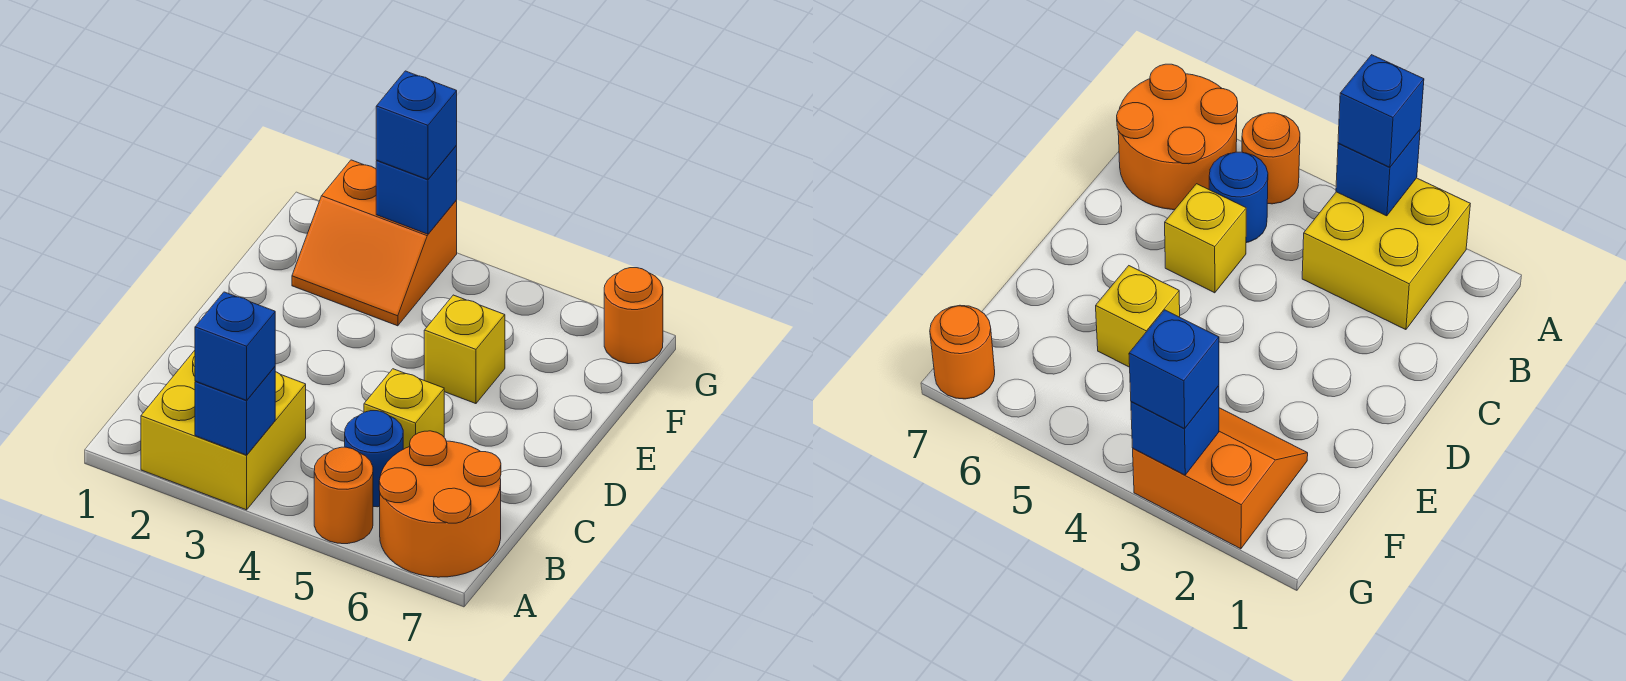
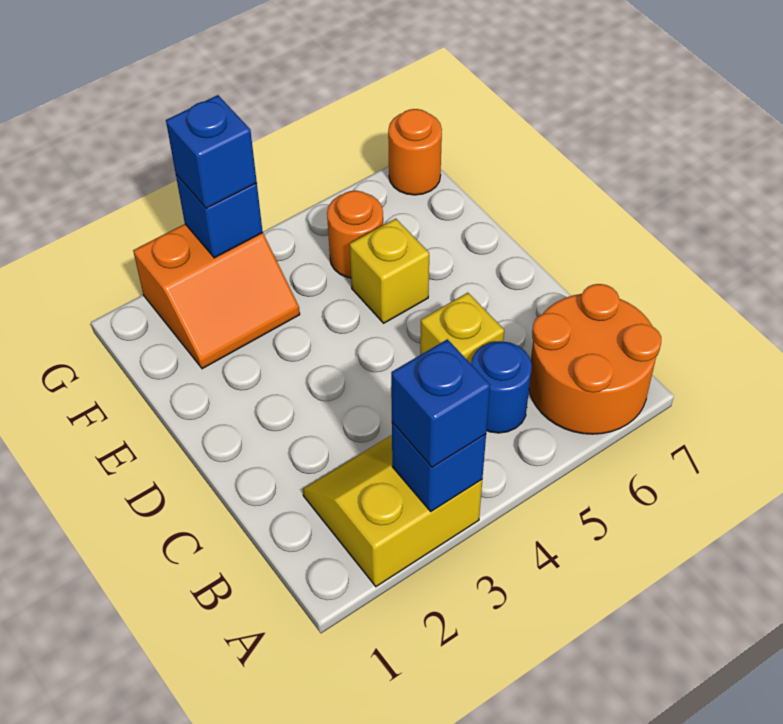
yellow 2x2 brick [141,350,306,510] -> yellow 2x2 slope [303,435,482,586]
orange 1x1 round brick [314,447,373,544] -> orange 1x1 round brick moved to [327,191,383,278]

